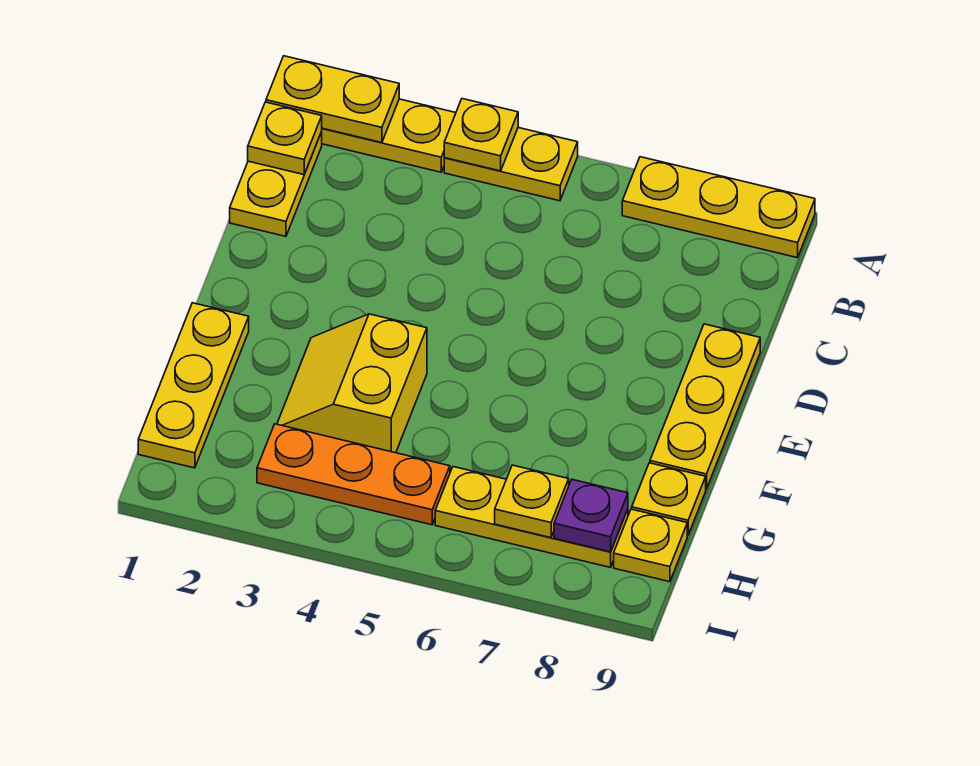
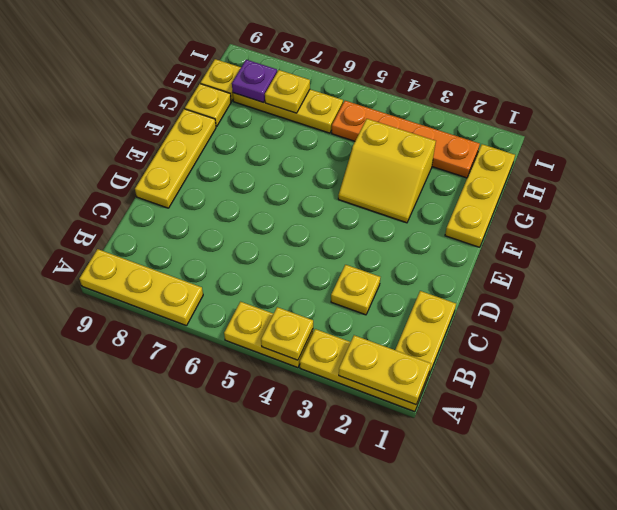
yellow 1x1 plate [248,102,322,175] -> yellow 1x1 plate moved to [331,265,380,315]
yellow 2x2 slope [277,314,427,453] -> yellow 2x2 slope turned to [338,119,436,223]
orange 1x3 plate [257,424,450,525] -> orange 1x4 plate [332,101,480,178]

